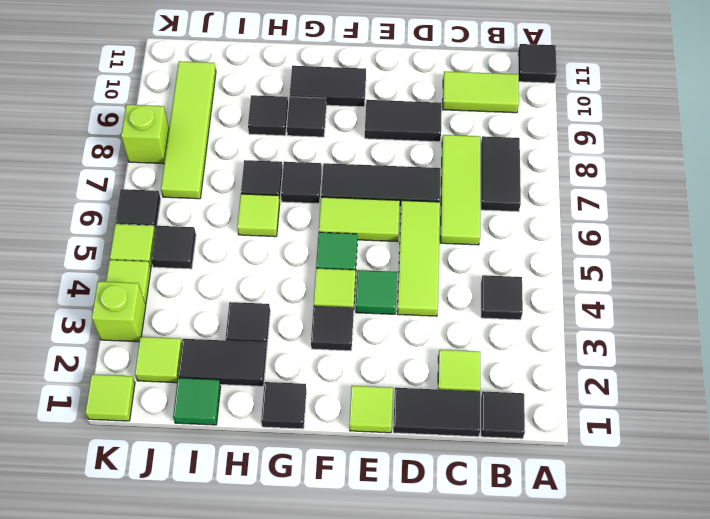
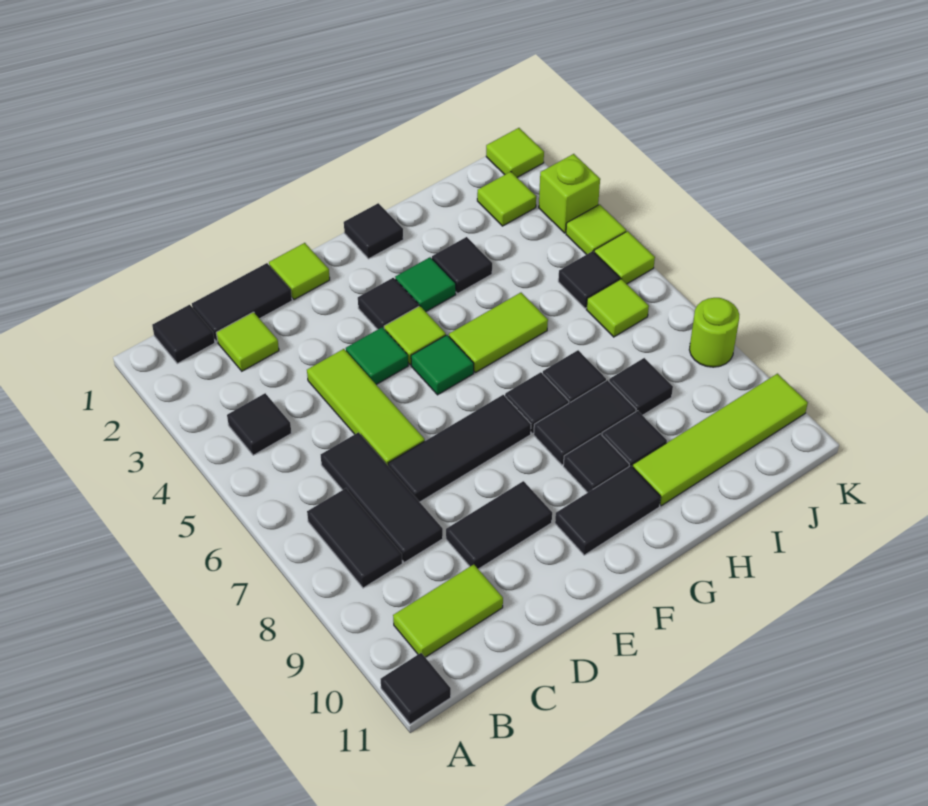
lime 1x3 tile [440,135,480,245] -> black 1x3 tile [321,432,443,562]
lime 1x2 tile [319,197,400,242] -> lime 1x2 tile moved to [449,293,548,373]
black 1x2 tile [178,339,267,386] -> black 1x2 tile moved to [534,380,636,465]
lime 1x1 tile [237,194,280,237] -> lime 1x1 tile moved to [586,279,649,337]
green 1x1 tile [173,378,221,425] -> green 1x1 tile moved to [395,257,456,312]
lime 1x4 tile [161,61,216,199] -> lime 1x4 tile turned to [633,374,808,506]
black 1x1 tile [115,189,161,228] -> black 1x1 tile moved to [609,358,673,415]
lime 1x1 brick [121,105,169,164] -> lime 1x1 round brick [689,298,739,367]

